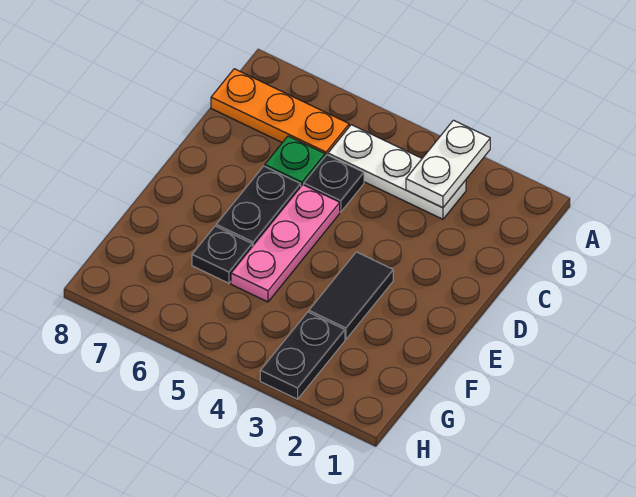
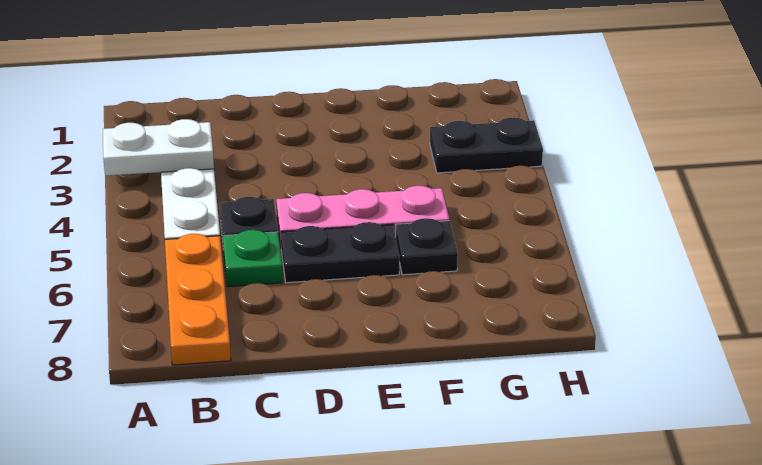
black 1x2 tile [309,252,393,339] -> none

